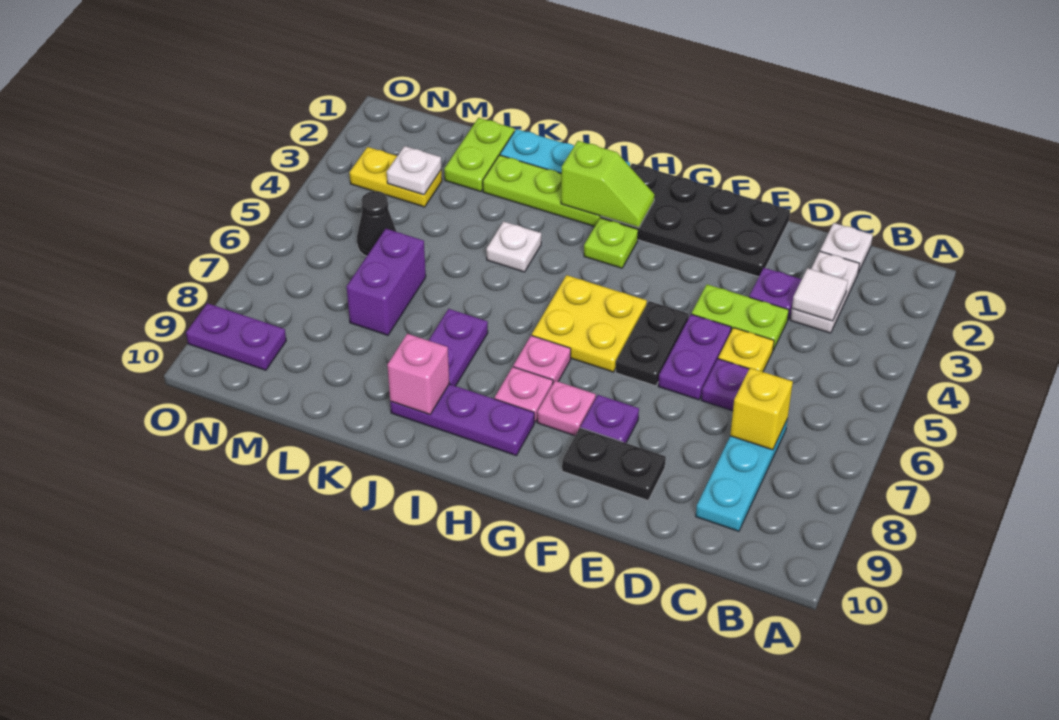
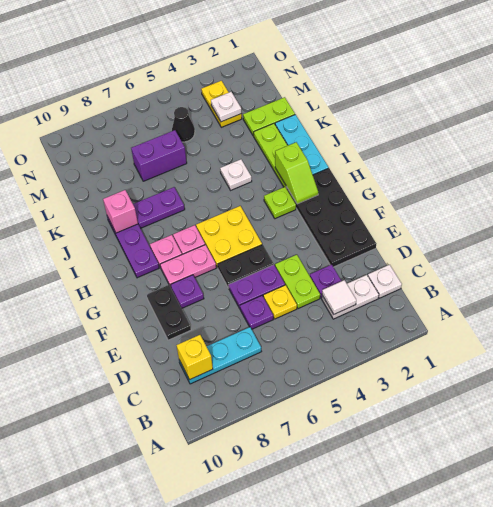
yellow 1x1 brick [730,368,793,450] -> yellow 1x1 brick moved to [177,335,213,380]
pink 1x1 plate [537,381,596,436] -> pink 1x2 plate [160,245,216,287]
purple 1x2 plate [186,303,286,370] -> none

